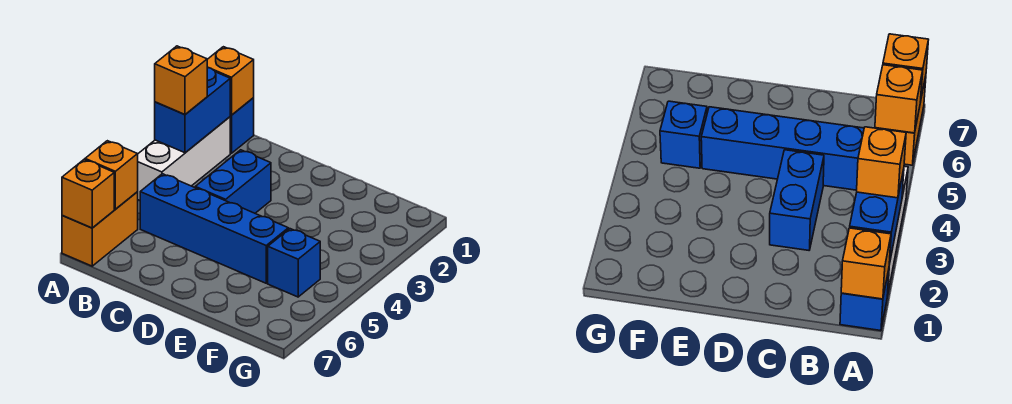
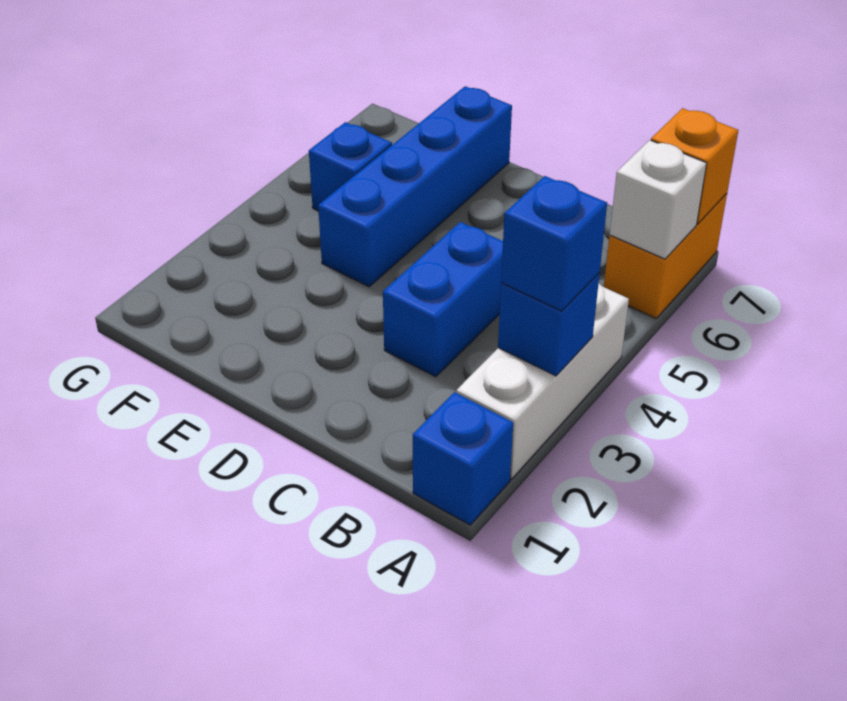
orange 1x1 brick [207,47,254,115] -> none
blue 1x2 brick [155,68,230,153] -> blue 1x1 brick [498,273,600,376]
orange 1x1 brick [155,46,207,115] -> blue 1x1 brick [501,176,607,311]
orange 1x1 brick [85,141,138,209] -> white 1x1 brick [610,140,706,259]
blue 1x4 brick [140,174,288,283] -> blue 1x4 brick turned to [318,86,512,287]

